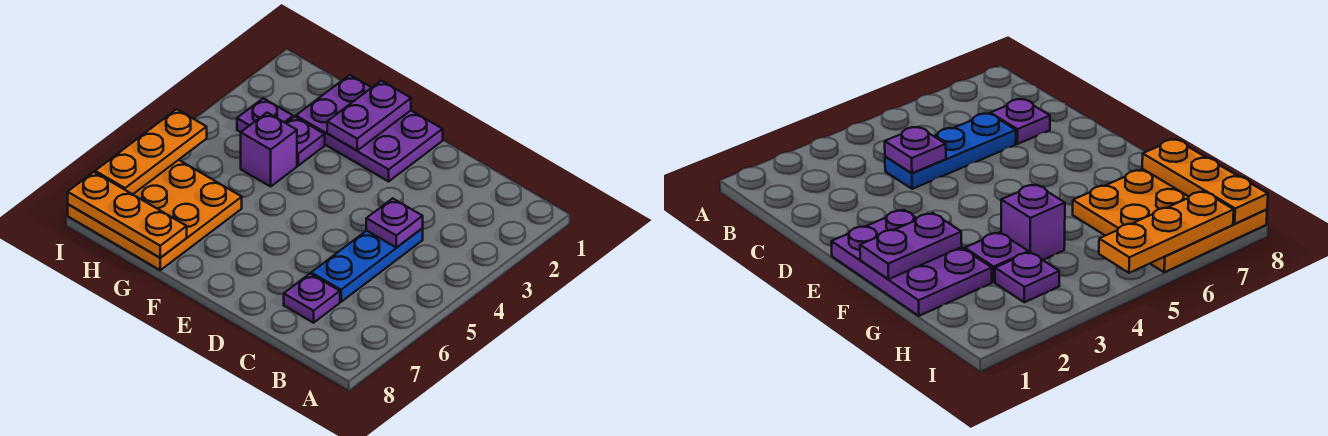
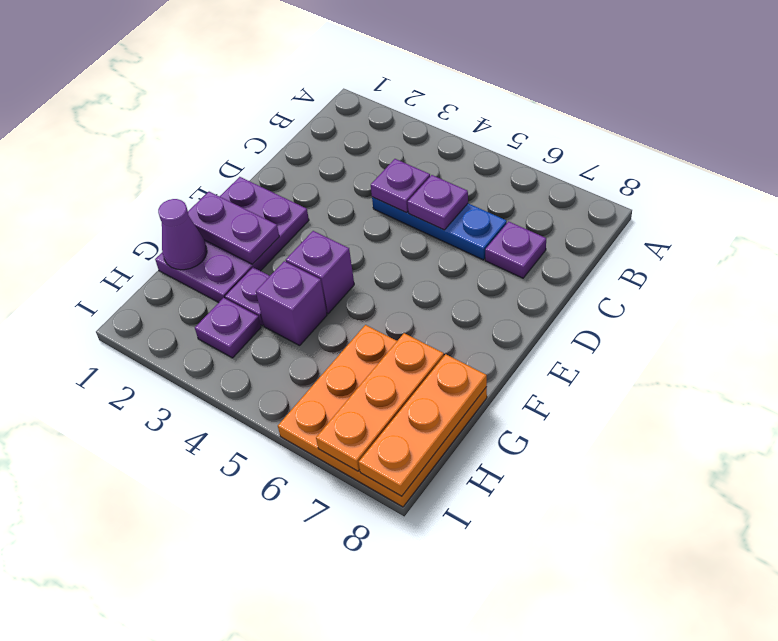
none -> purple 1x1 plate [408,175,468,230]
none -> purple 1x1 brick [286,231,354,314]
none -> purple 1x1 cone [158,199,207,270]
orange 1x3 plate [95,109,207,194] -> orange 1x3 plate turned to [316,333,444,471]

